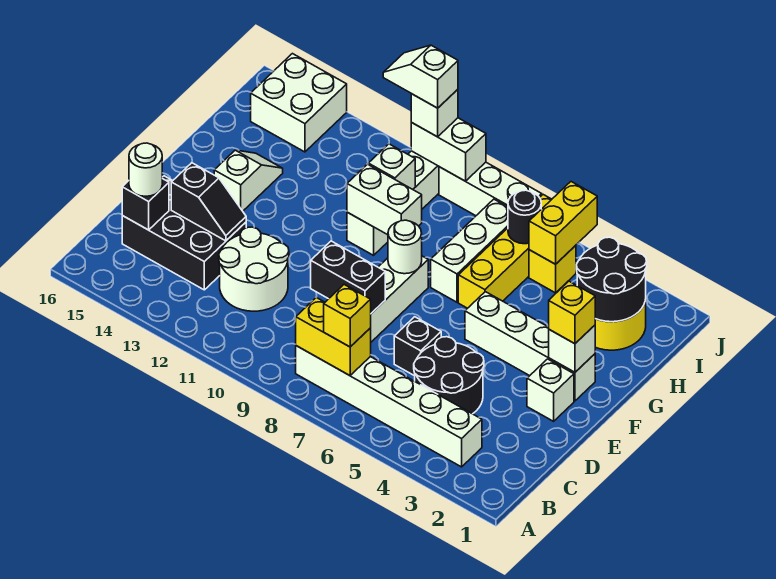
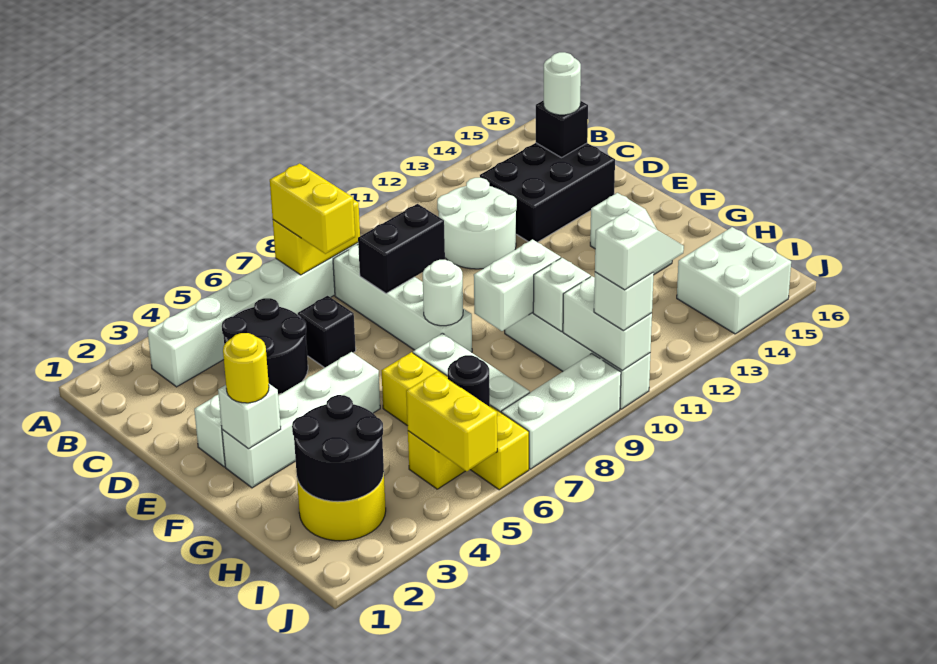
yellow 1x1 brick [324,285,371,347] -> yellow 1x2 brick [270,163,355,254]
black 1x2 slope [171,163,246,241] -> none
yellow 1x1 brick [549,281,595,344] -> yellow 1x1 round brick [223,333,269,403]
white 1x2 brick [411,118,486,181] -> white 1x2 brick turned to [563,276,652,371]

